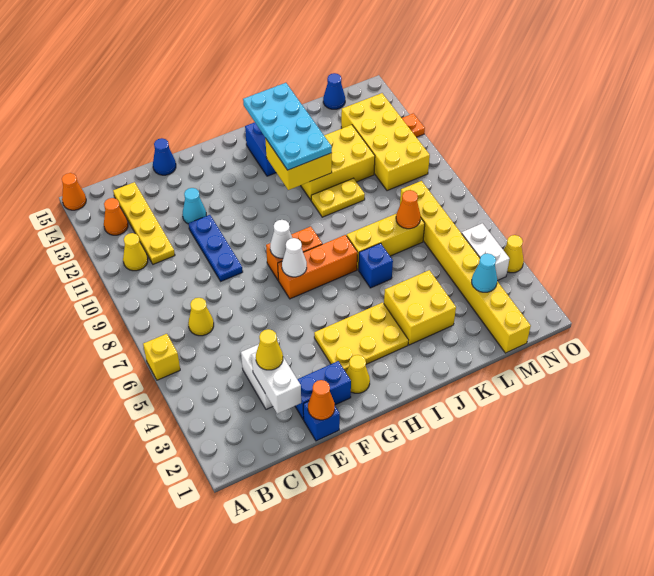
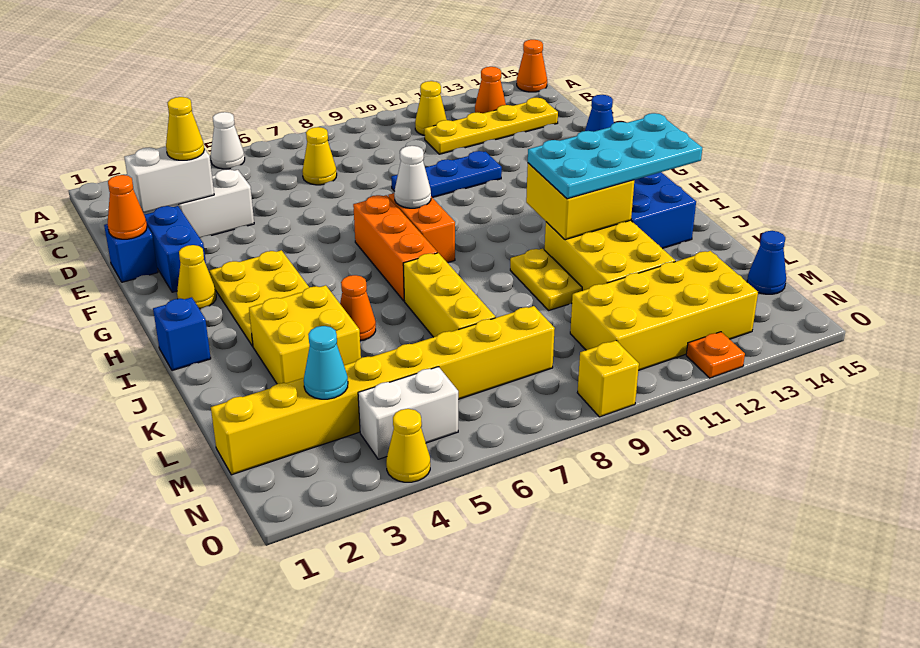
yellow 1x1 brick [143,334,180,380] -> yellow 1x1 brick moved to [577,341,639,417]
cyan 1x1 cone [183,188,206,224] -> none
white 1x1 cone [282,238,307,277] -> white 1x1 cone moved to [211,112,245,169]
blue 1x1 brick [359,243,393,288] -> blue 1x1 brick moved to [153,297,211,371]
orange 1x1 cone [396,190,421,229] -> orange 1x1 cone moved to [340,275,376,341]

